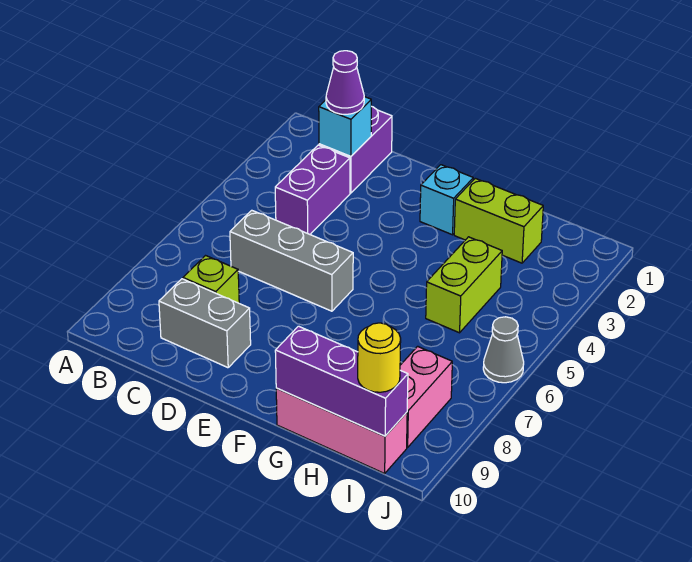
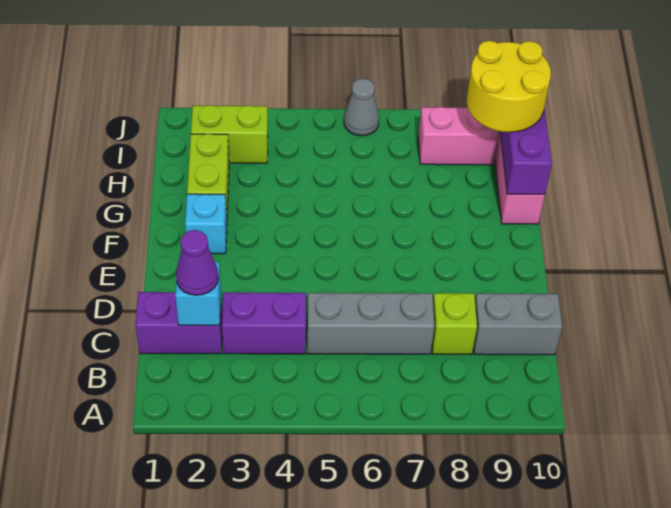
grey 1x3 brick [230,210,353,311] -> grey 1x3 brick turned to [307,293,434,354]
grey 1x2 brick [159,279,251,368] -> grey 1x2 brick turned to [473,293,562,355]
lime 1x2 brick [426,237,502,333] -> lime 1x2 brick moved to [191,105,268,163]
yellow 1x1 round brick [358,323,401,392] -> yellow 2x2 round brick [467,41,551,132]

